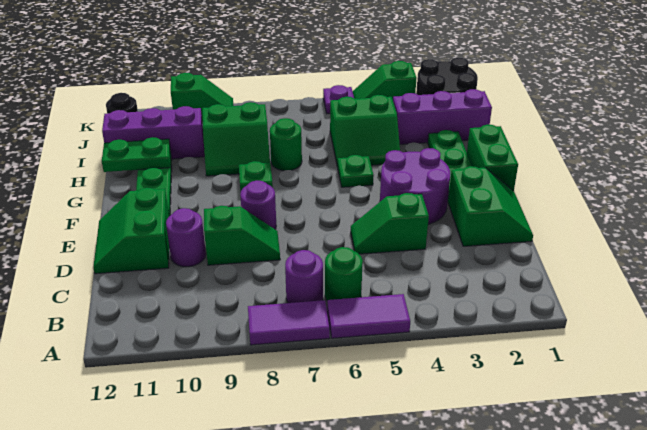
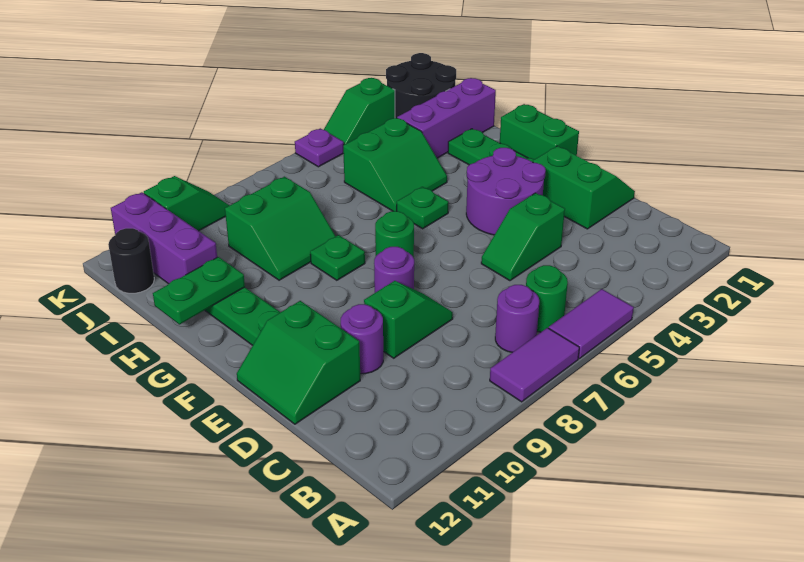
green 1x1 round brick [270,118,302,171] -> green 1x1 round brick moved to [375,211,414,258]
purple 1x3 brick [102,106,204,159] -> purple 1x3 brick turned to [111,192,217,284]

